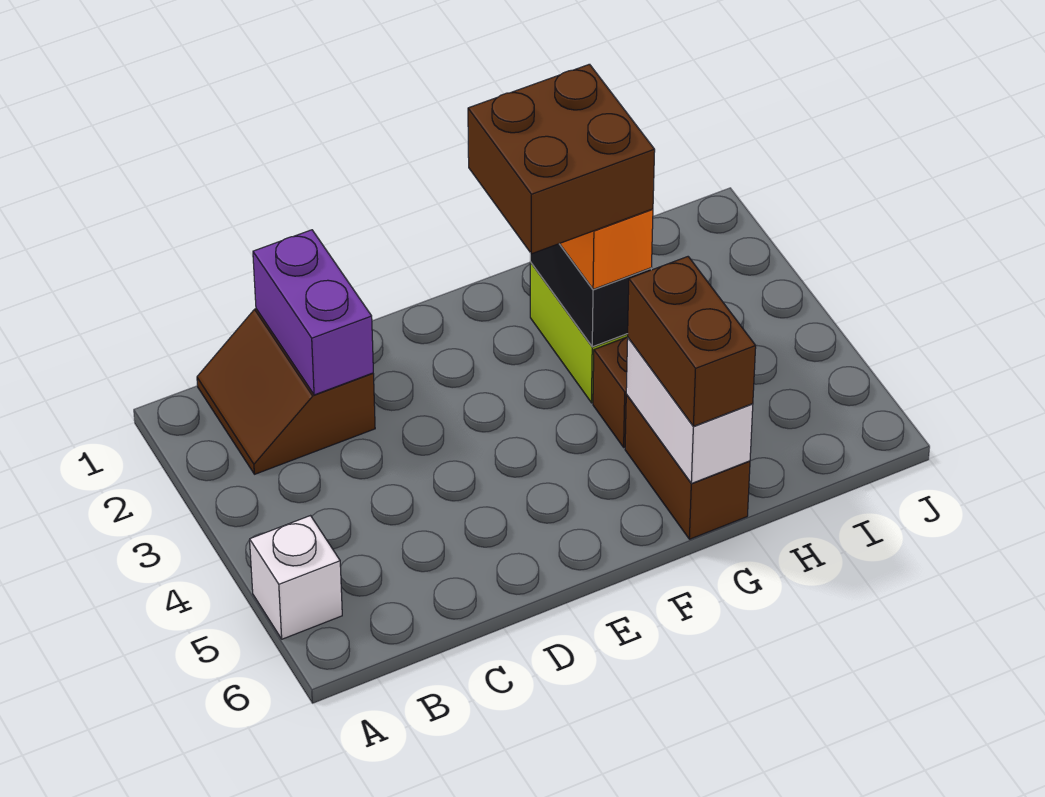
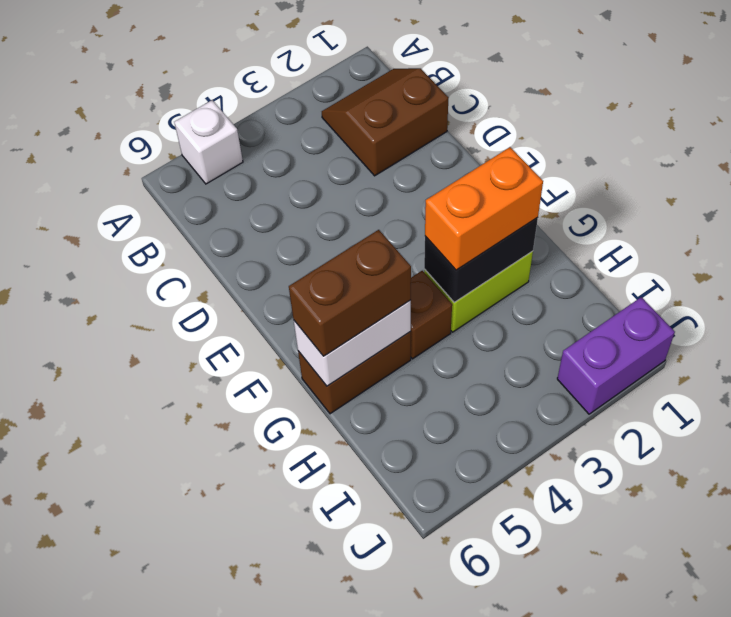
purple 1x2 brick [253,230,373,395] -> purple 1x2 brick moved to [557,297,675,414]
brown 2x2 brick [468,64,655,254] -> none

